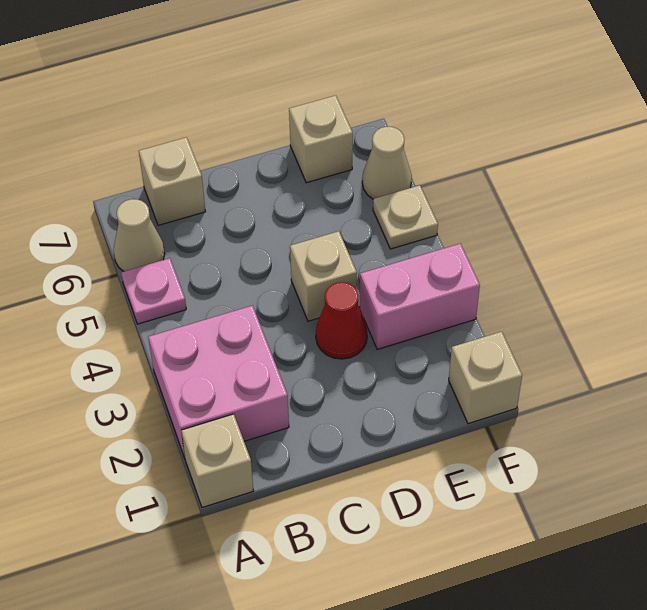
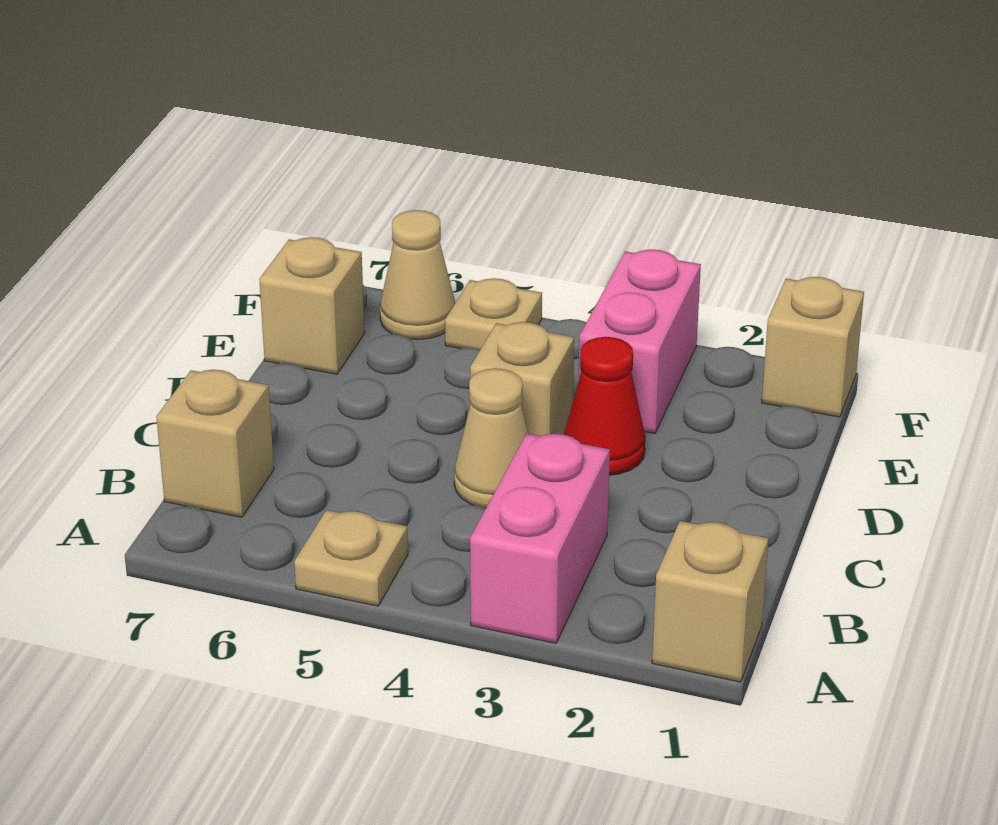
pink 2x2 brick [148,306,289,458] -> pink 1x2 brick [470,434,610,643]
pink 1x1 plate [121,258,186,324] -> tan 1x1 plate [294,510,408,606]
tan 1x1 cone [113,199,165,271] -> tan 1x1 cone moved to [454,368,529,508]

